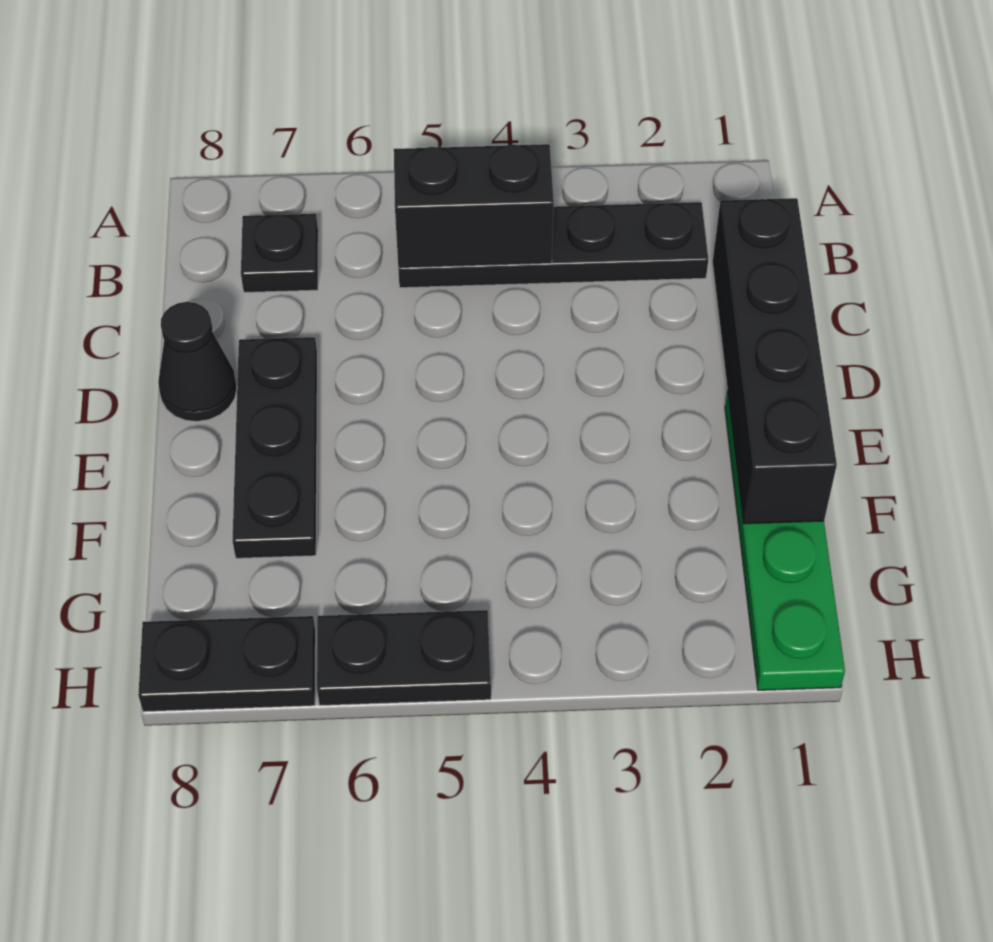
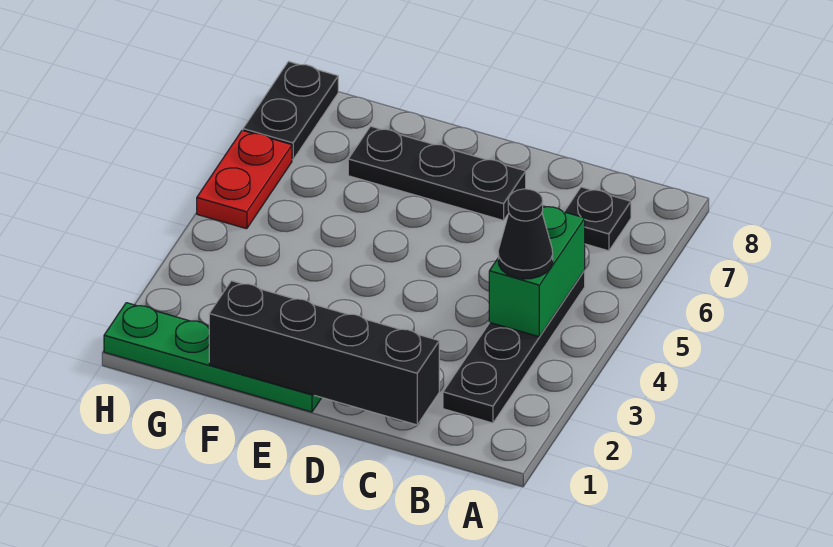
black 1x2 brick [394,144,554,268] -> green 1x2 brick [489,206,585,337]
black 1x1 cone [158,302,237,421] -> black 1x1 cone moved to [498,189,553,279]
black 1x2 plate [317,610,491,706] -> red 1x2 plate [197,130,292,229]

